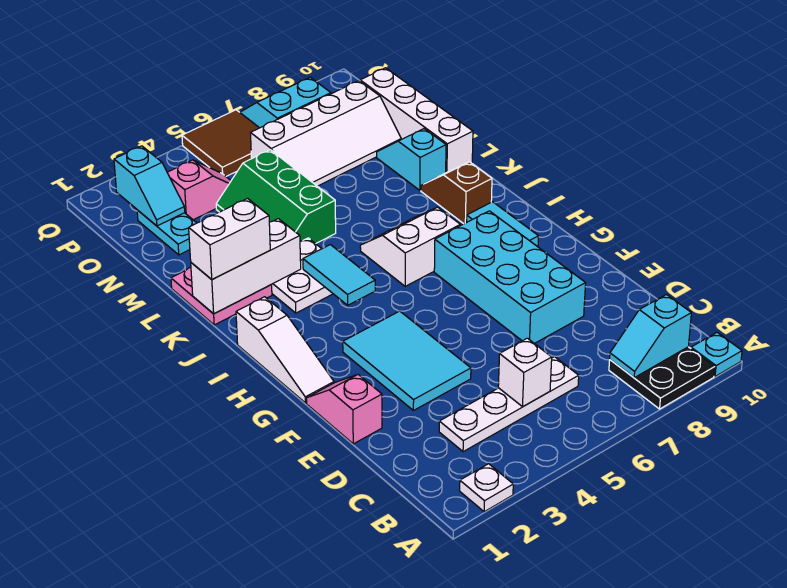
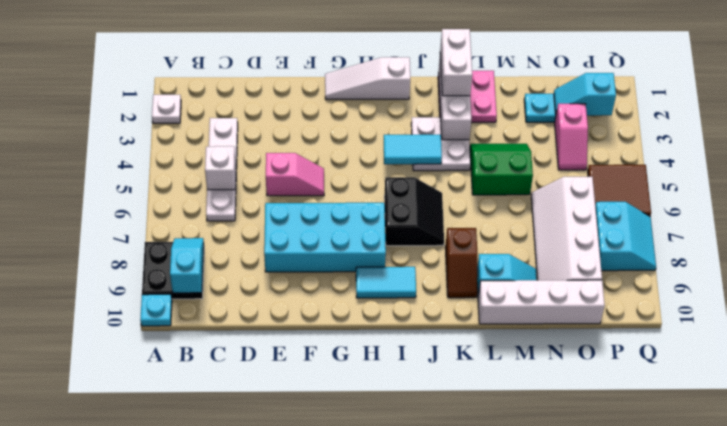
pink 1x2 slope [306,375,382,444] -> pink 1x2 slope moved to [266,153,324,196]
cyan 2x3 tile [343,311,471,410] -> none
white 2x2 slope [360,207,460,286] -> black 2x2 slope [384,177,444,246]
brown 1x2 slope [421,162,492,224] -> brown 1x2 slope turned to [445,228,478,298]
green 2x3 slope [216,150,336,244] -> green 2x2 slope [470,144,533,195]

